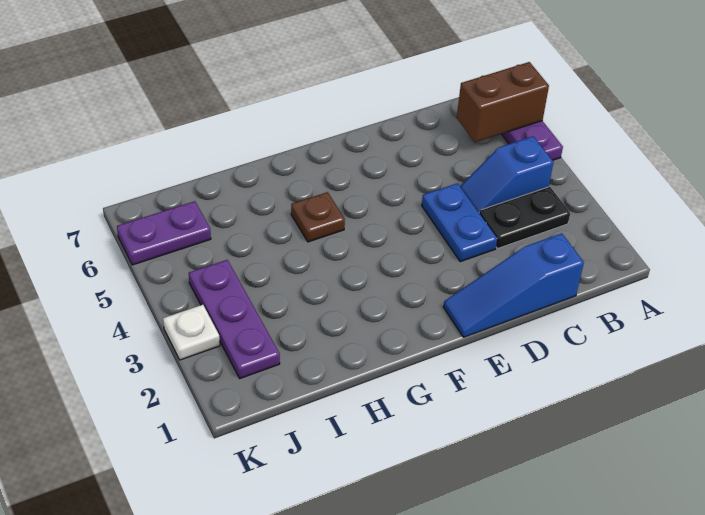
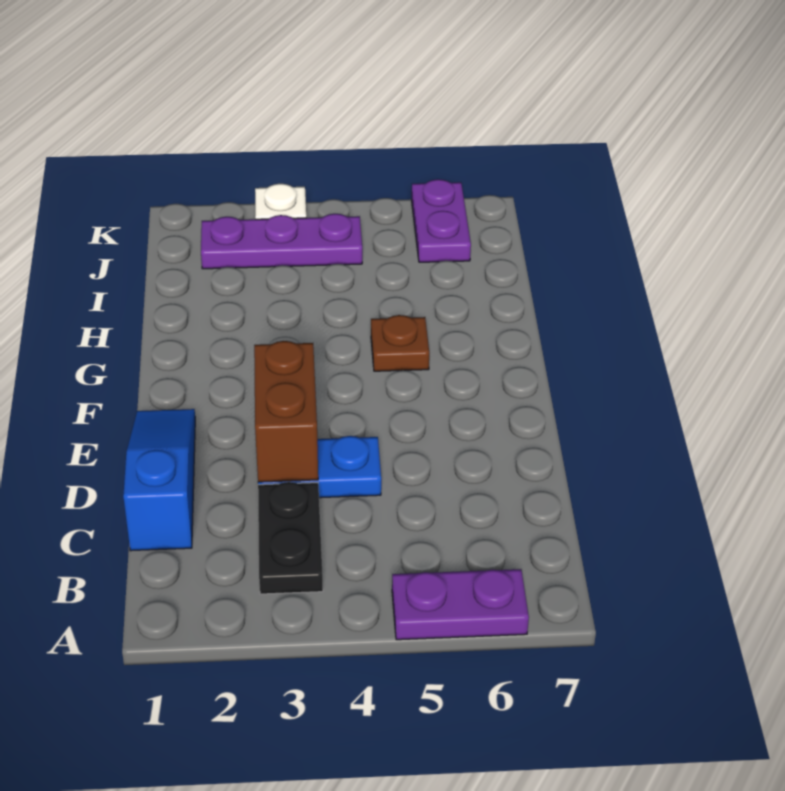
brown 1x2 brick [457,62,549,142] -> brown 1x2 brick moved to [254,341,318,482]
blue 1x2 slope [460,136,553,212] -> none

